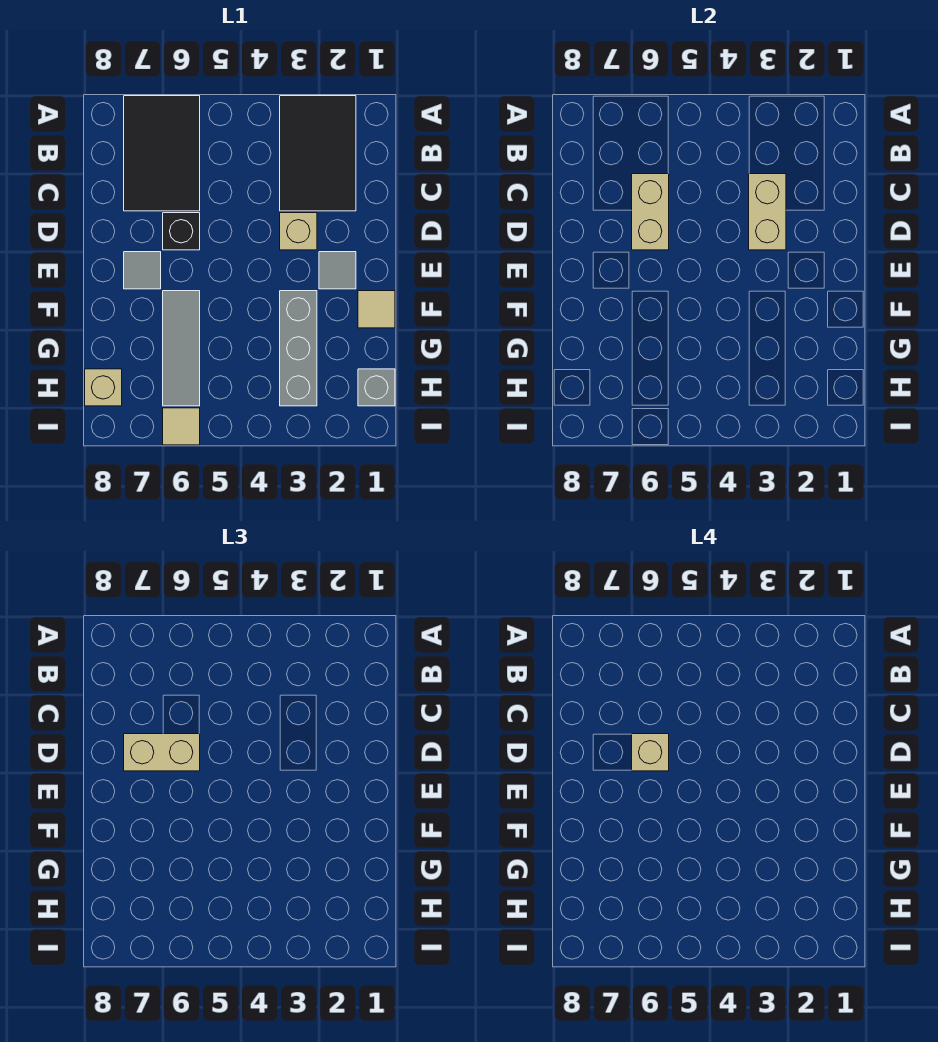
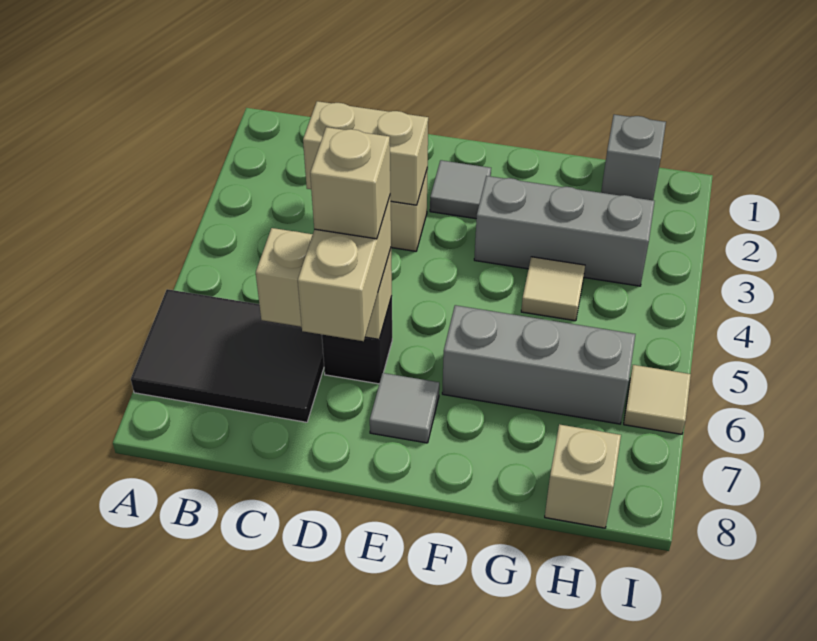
black 2x3 tile [280,96,356,211] -> none
tan 1x1 tile [358,291,395,328] -> tan 1x1 tile moved to [521,257,585,321]
grey 1x3 tile [163,291,200,406] -> grey 1x3 brick [442,305,635,424]

